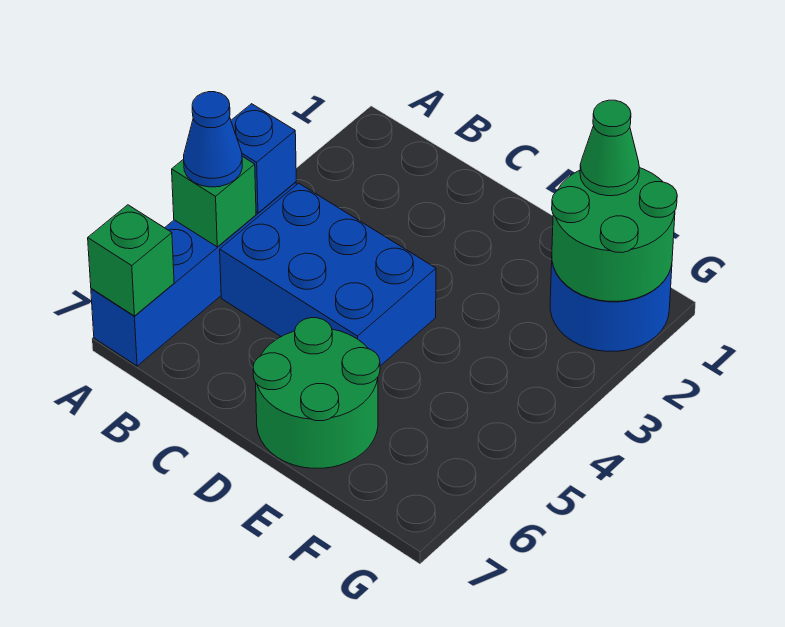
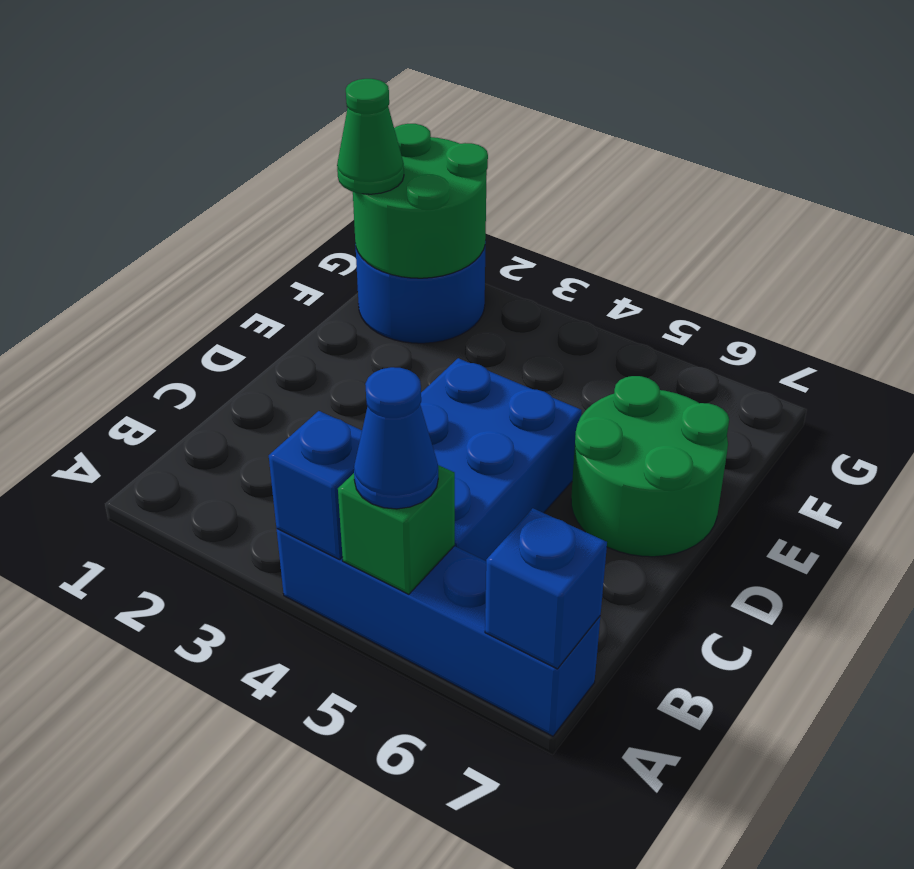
green 1x1 brick [88,205,174,316] -> blue 1x1 brick [485,508,607,669]

